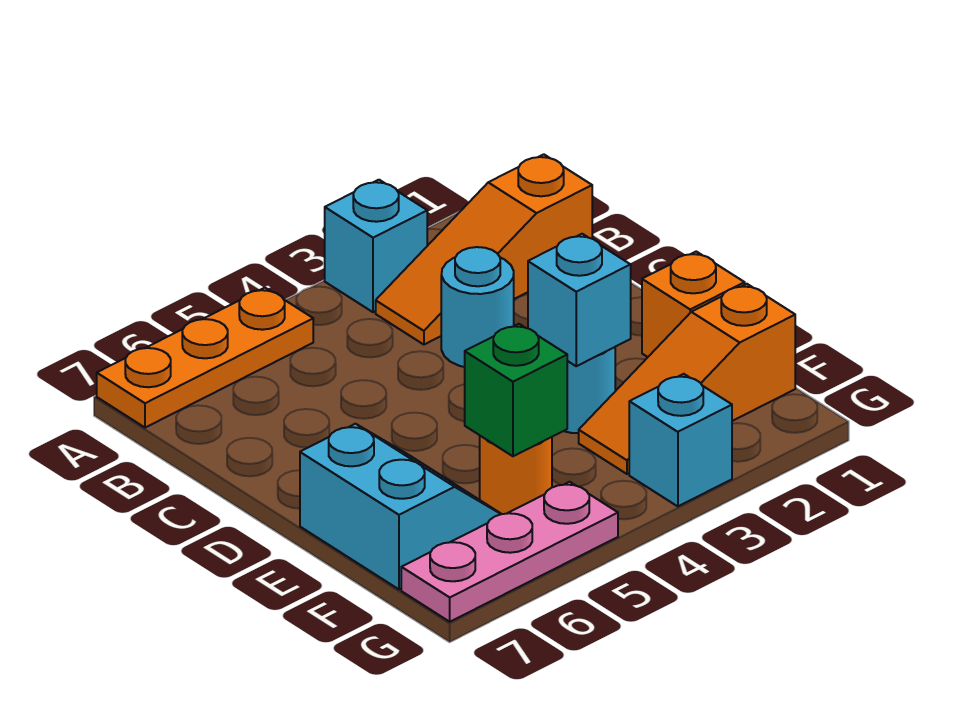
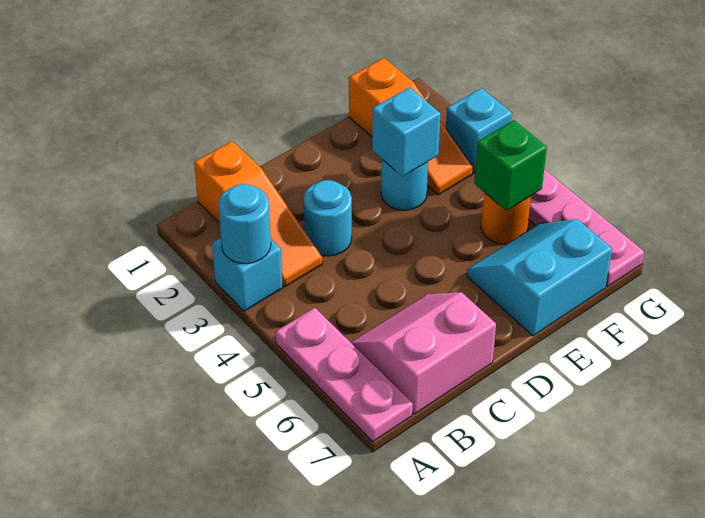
none -> cyan 1x1 round brick [218,184,271,264]
orange 1x3 plate [97,288,313,428] -> pink 1x3 plate [276,308,413,442]
none -> pink 2x2 slope [351,292,496,414]
orange 1x1 brick [642,252,745,357] -> none

